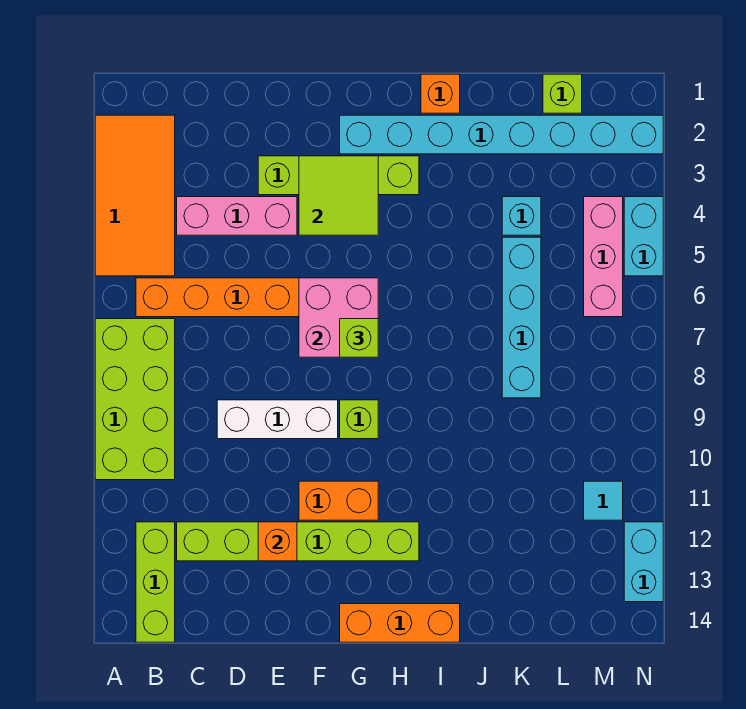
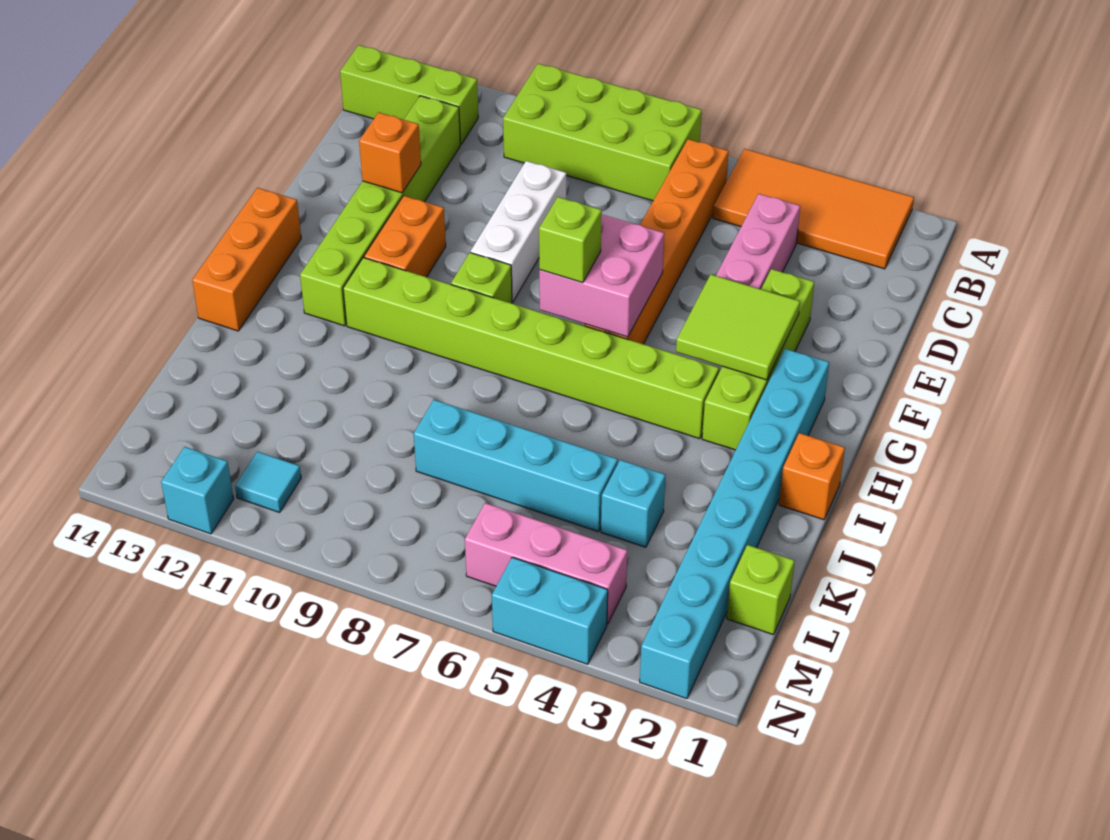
none -> lime 1x8 brick [343,258,719,439]
cyan 1x2 brick [624,522,663,602] -> cyan 1x1 brick [161,447,234,534]

